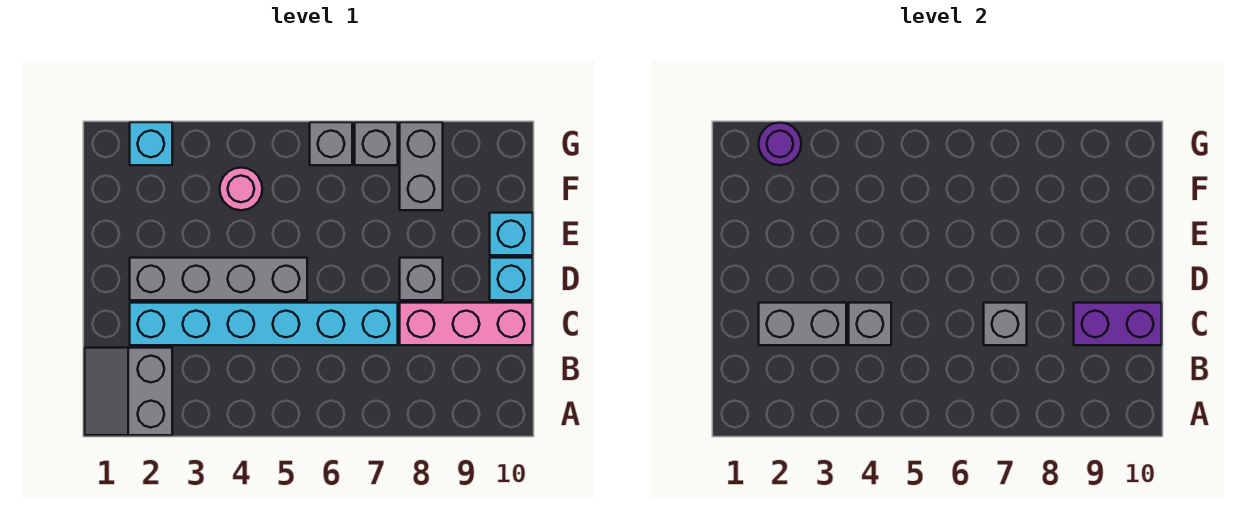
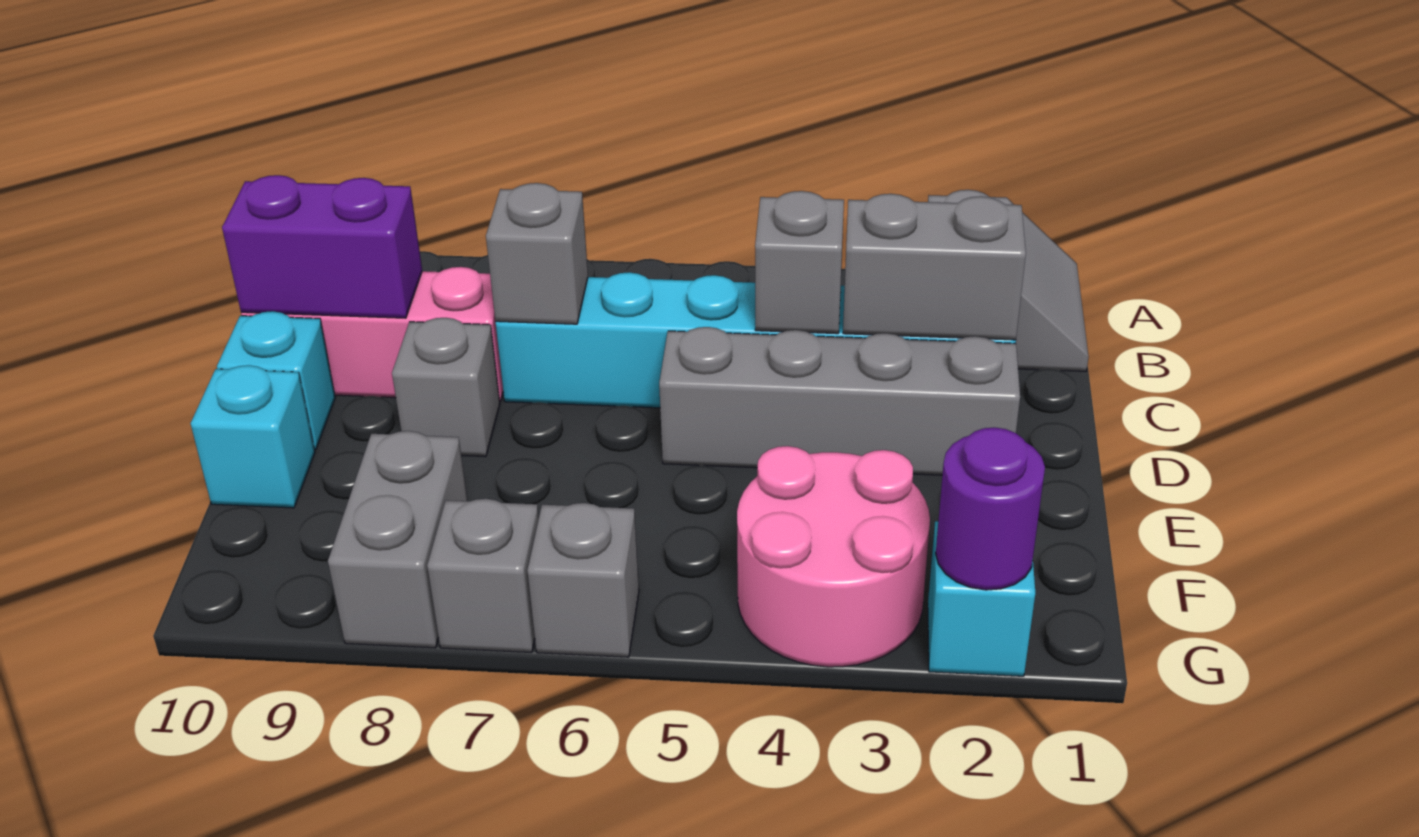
pink 1x1 round brick [220,168,262,210] -> pink 2x2 round brick [737,446,930,667]

